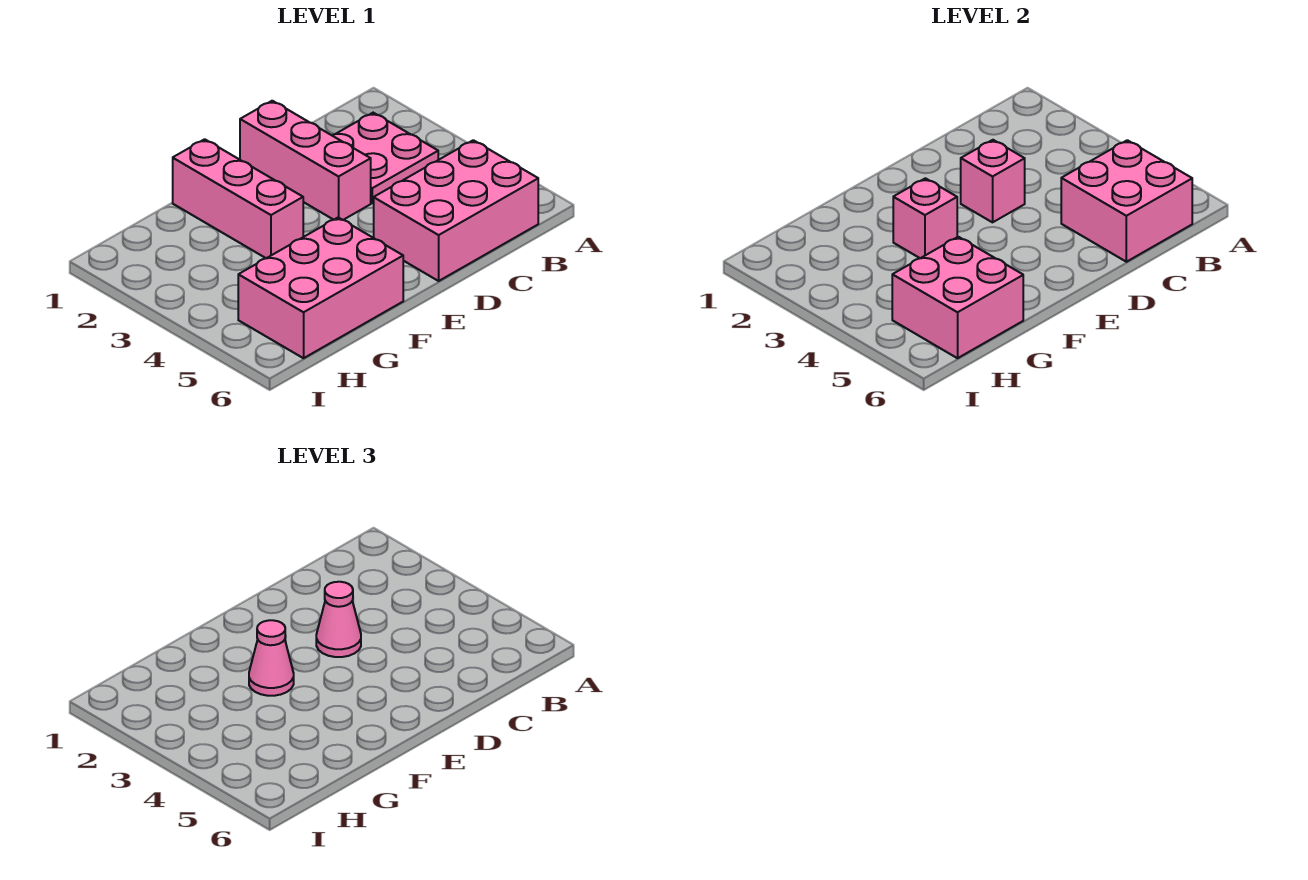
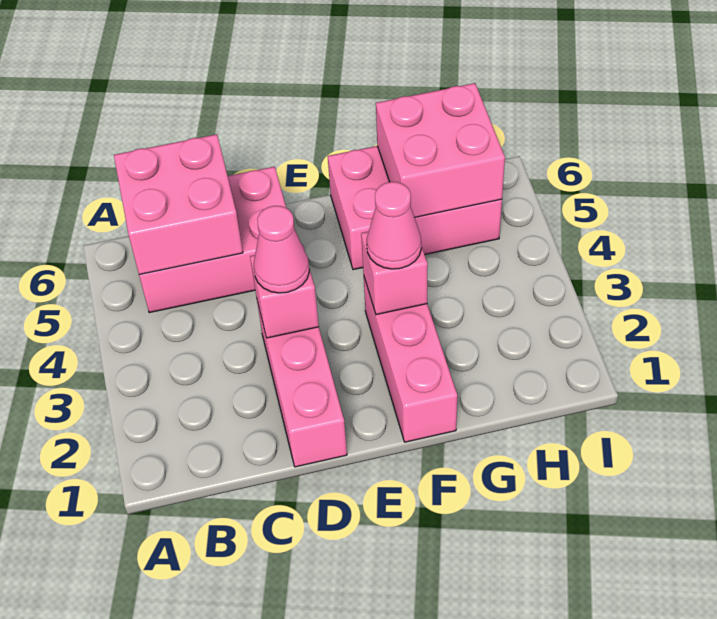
pink 2x2 plate [332,113,438,203] -> none

